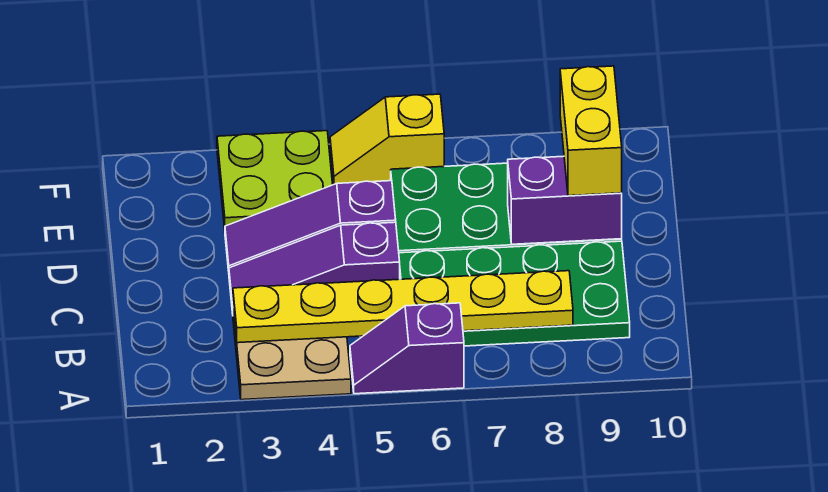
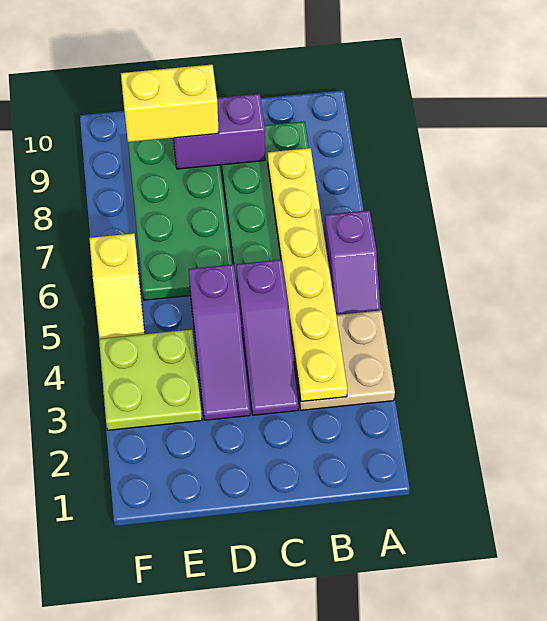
purple 1x2 brick [508,156,622,244] -> purple 1x2 brick turned to [173,94,265,169]

